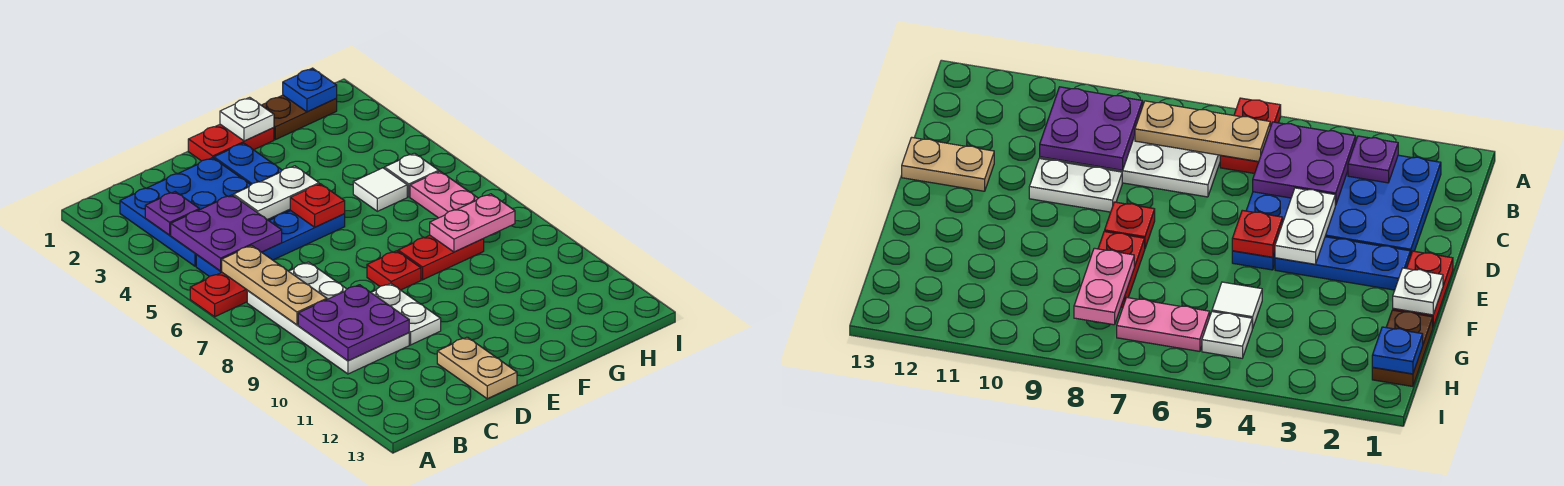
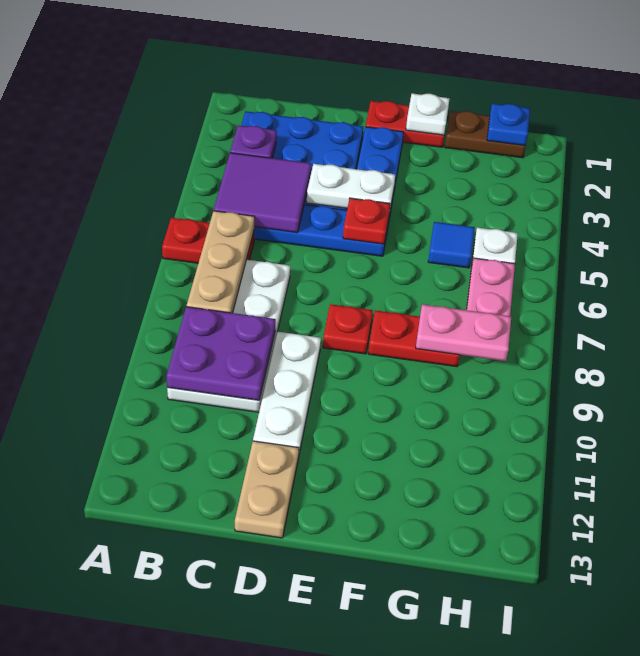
purple 2x2 plate [171,195,282,271] -> purple 2x2 tile [214,153,311,233]
white 1x2 plate [371,283,441,345] -> white 1x3 plate [253,332,321,454]
white 1x1 tile [353,168,407,211] -> blue 1x1 tile [428,222,475,268]

